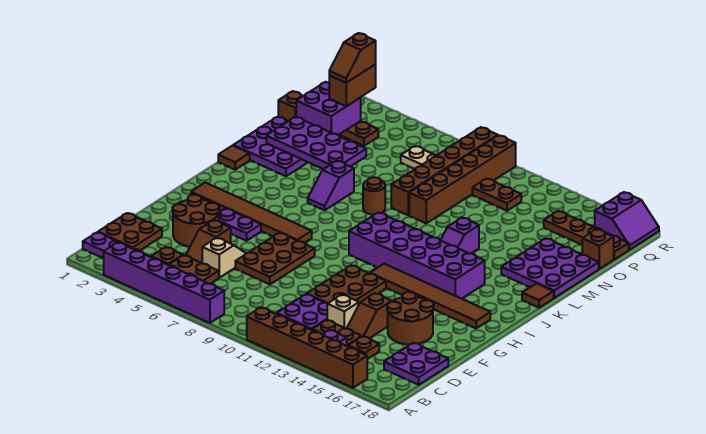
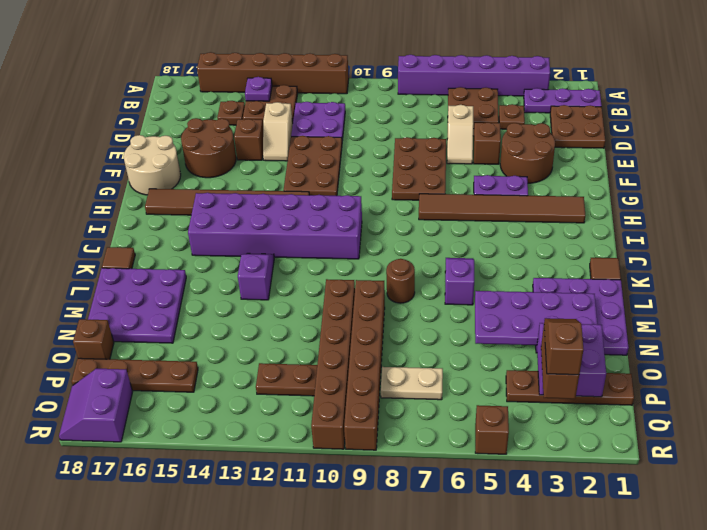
purple 2x2 plate [384,343,448,385] -> none
none -> tan 2x2 round brick [124,135,181,195]
brown 1x1 brick [278,91,303,121] -> brown 1x1 brick moved to [475,405,509,454]

